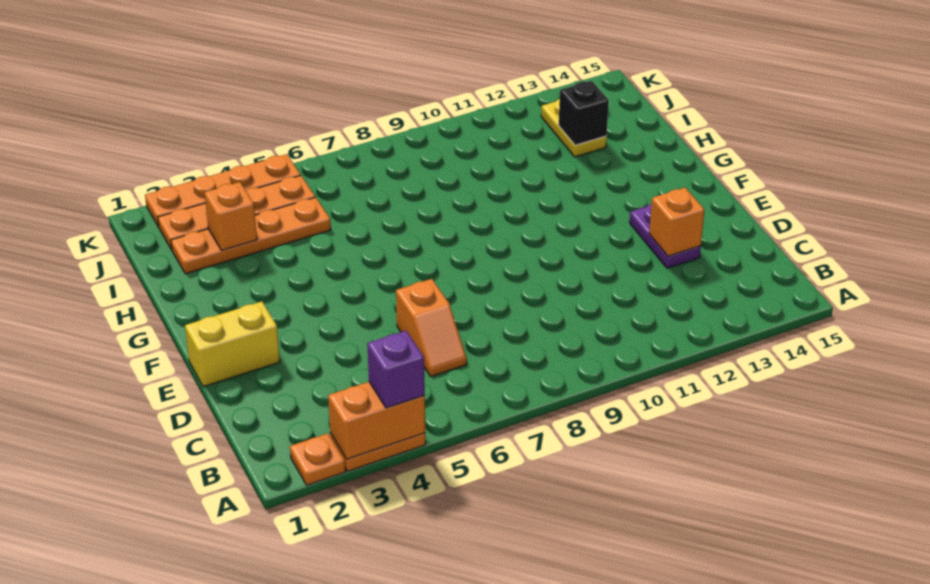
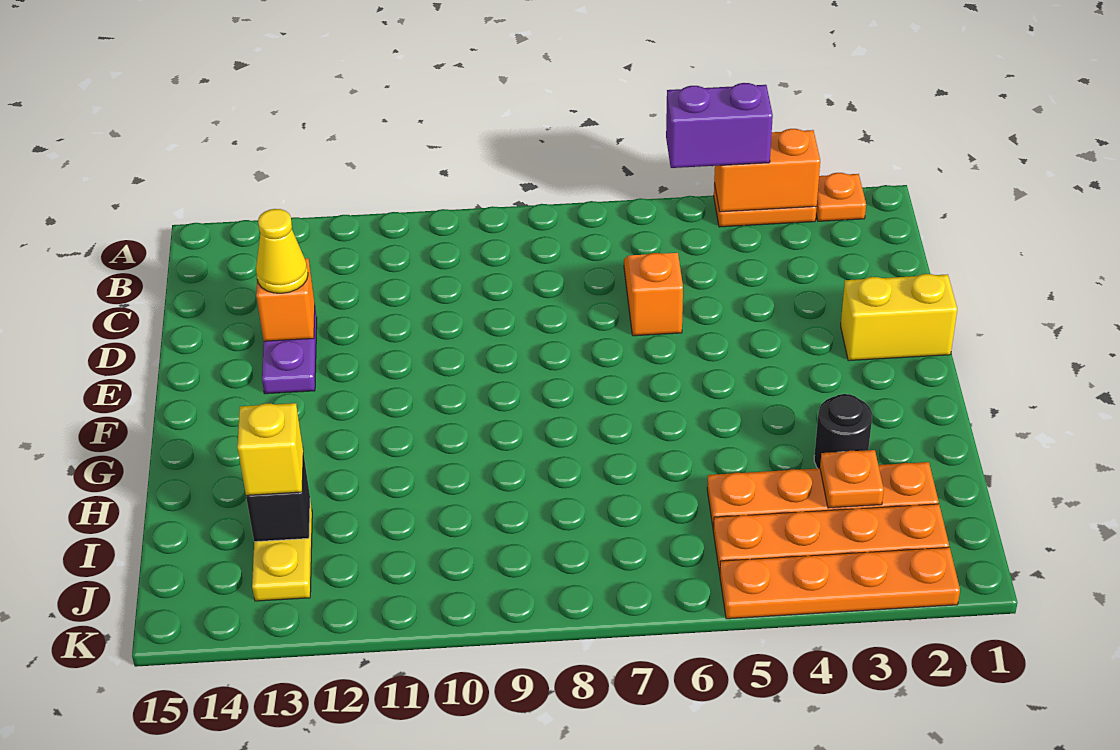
purple 1x1 brick [367,331,425,408] -> purple 1x2 brick [666,83,773,168]
none -> yellow 1x1 cone [256,209,308,293]
none -> black 1x1 round brick [814,394,872,468]
orange 1x1 brick [205,182,257,250] -> orange 1x1 plate [820,450,884,508]
none -> yellow 1x1 brick [237,403,303,495]

